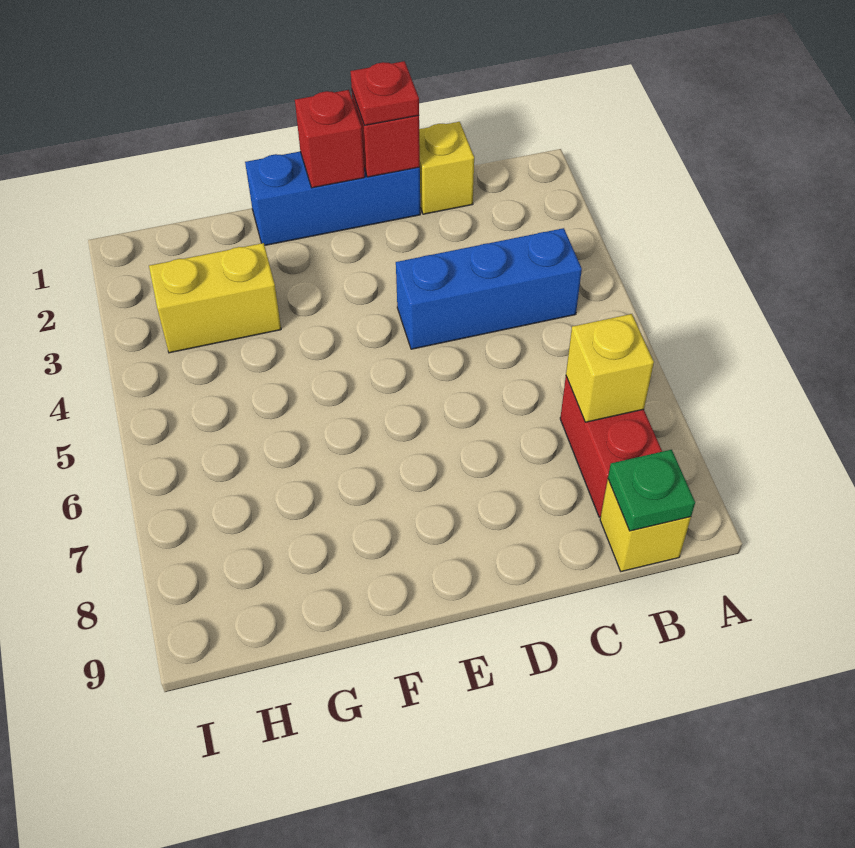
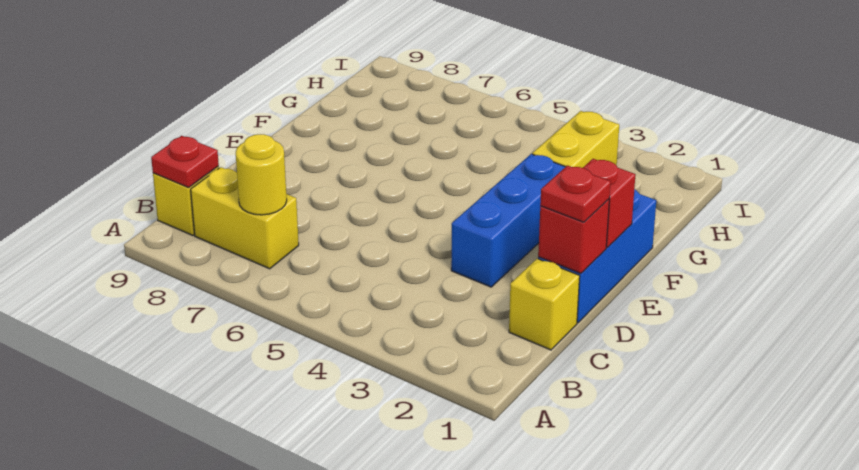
blue 1x3 brick [396,228,582,349] -> blue 1x3 brick moved to [451,154,565,287]
red 1x2 brick [560,377,662,517] -> yellow 1x2 brick [191,167,299,269]
yellow 1x1 brick [566,314,654,422] -> yellow 1x1 round brick [236,134,287,215]
green 1x1 plate [608,450,695,531] -> red 1x1 plate [151,136,219,188]

